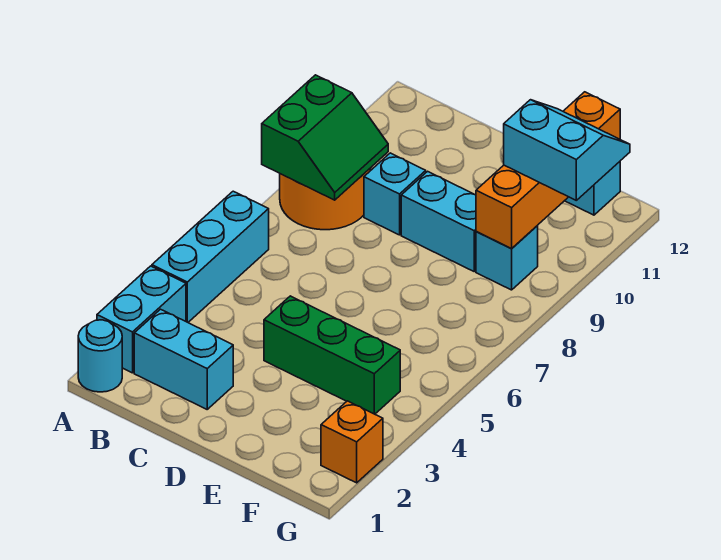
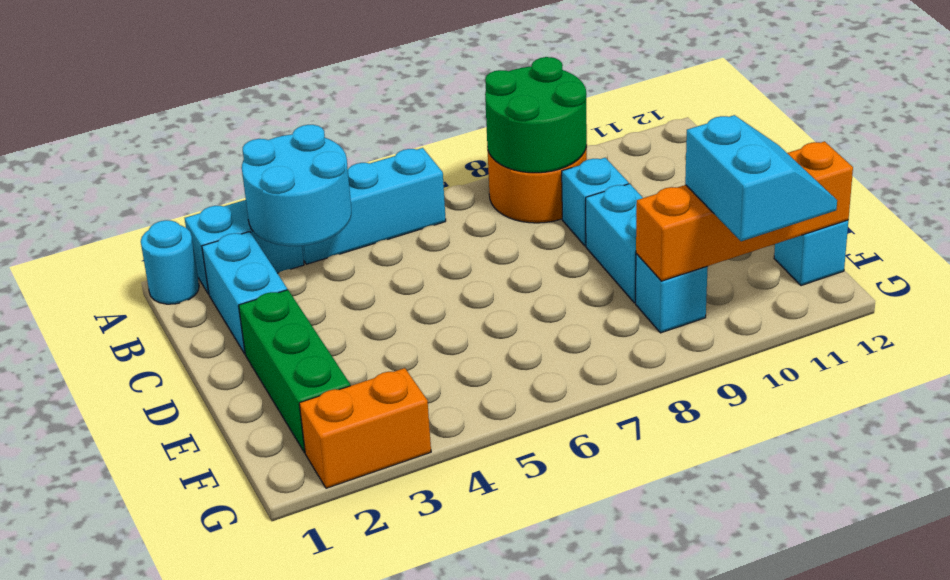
none -> cyan 2x2 round brick [242,125,351,246]
green 2x2 slope [262,75,388,200] -> green 2x2 round brick [485,57,587,173]
green 1x3 brick [264,296,400,414] -> green 1x3 brick moved to [239,290,350,453]
orange 1x1 brick [321,401,383,483] -> orange 1x2 brick [299,368,431,488]

